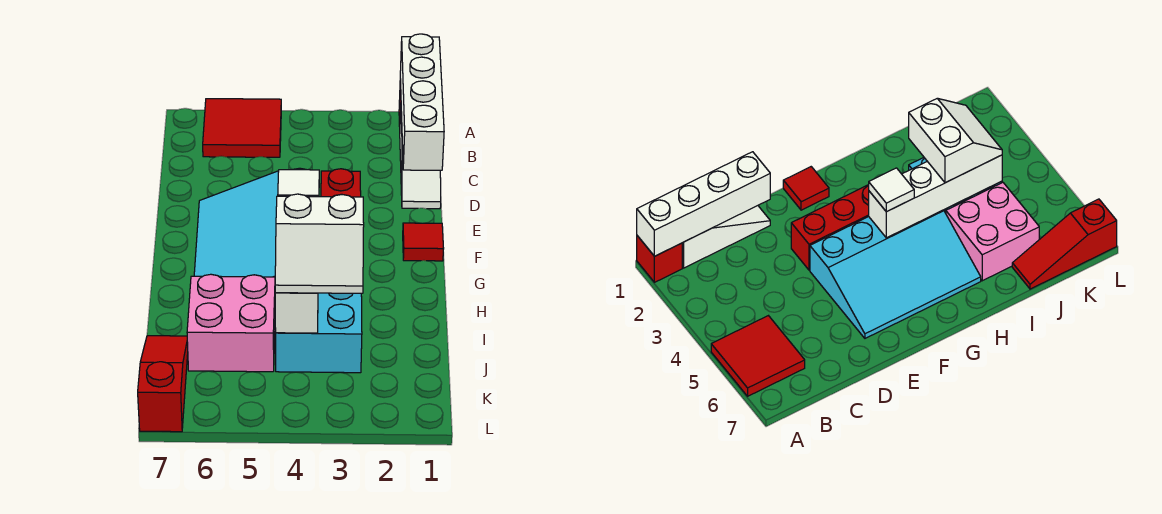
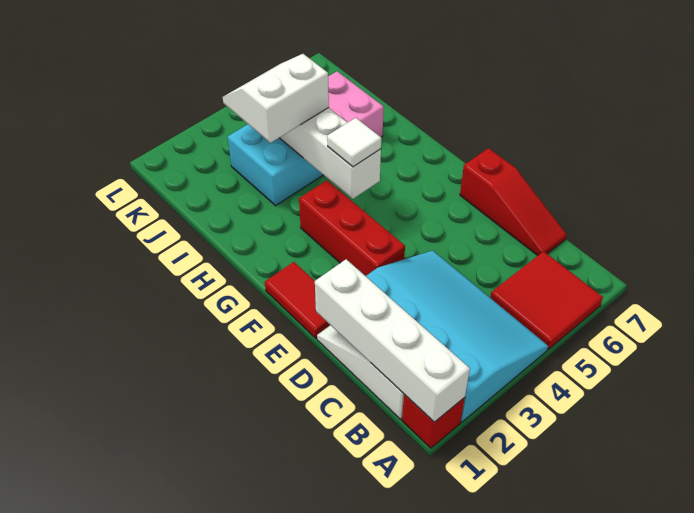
cyan 3x4 slope [194,168,306,277] -> cyan 3x4 slope moved to [366,250,548,422]
red 1x1 tile [403,223,444,261] -> red 1x2 tile [265,262,330,338]
red 1x3 slope [138,336,188,432] -> red 1x3 slope moved to [460,148,567,256]

